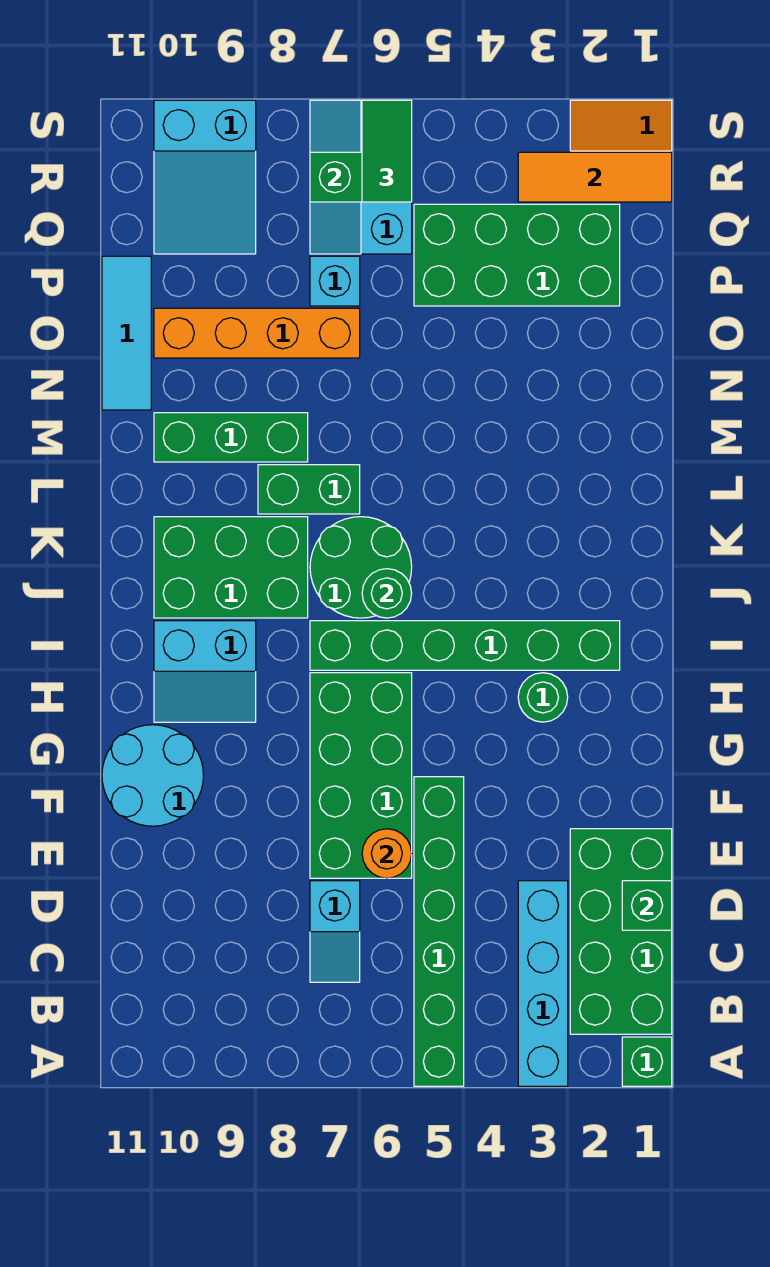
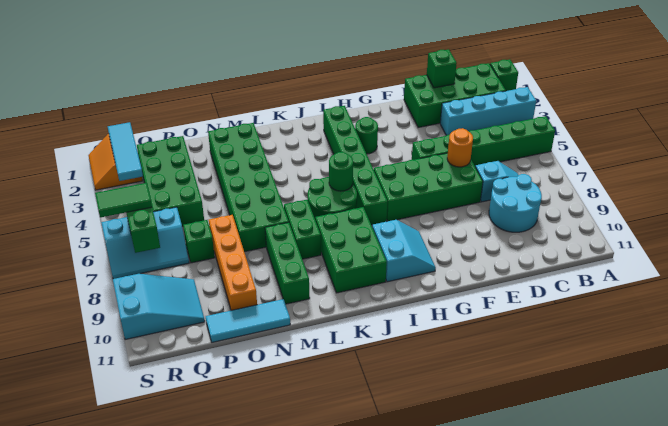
cyan 2x2 round brick [102,725,204,826] -> cyan 2x2 round brick moved to [489,174,542,232]
none -> green 2x6 brick [208,123,289,252]
cyan 1x1 brick [310,256,360,306] -> green 1x1 brick [183,220,215,263]
orange 1x3 tile [518,152,672,202] -> cyan 1x3 tile [108,122,143,181]

